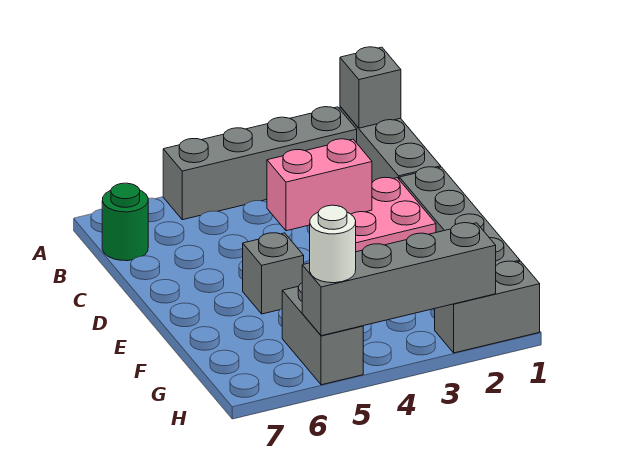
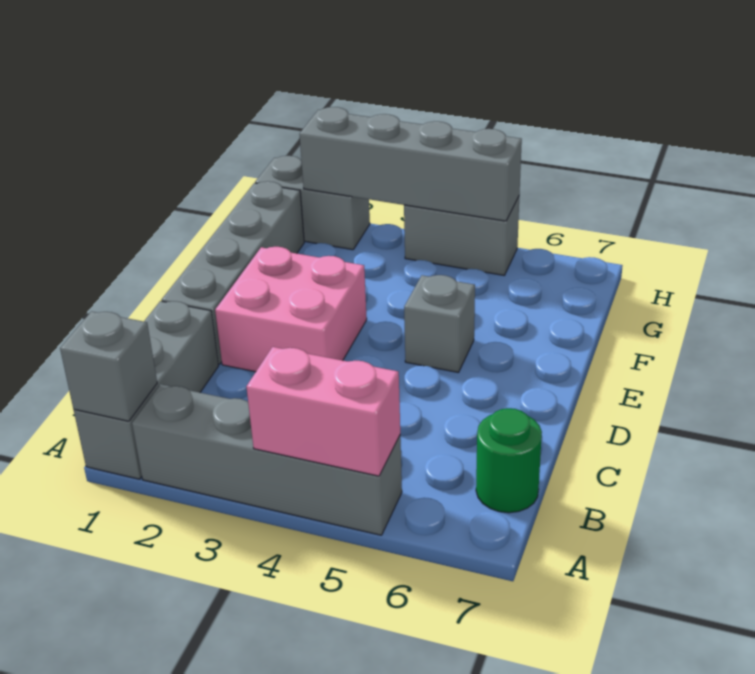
pink 1x2 brick [267,139,372,231] -> pink 1x2 brick moved to [246,347,400,476]
grey 1x2 brick [282,283,363,385] -> grey 1x2 brick turned to [404,197,519,275]
white 1x1 round brick [310,205,356,283] -> none

